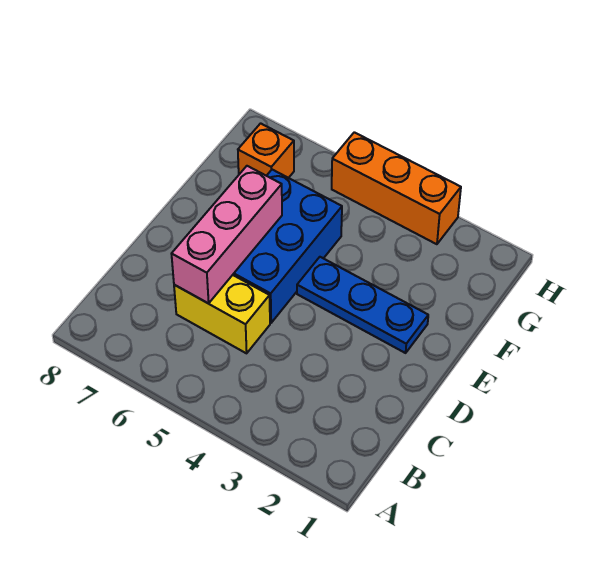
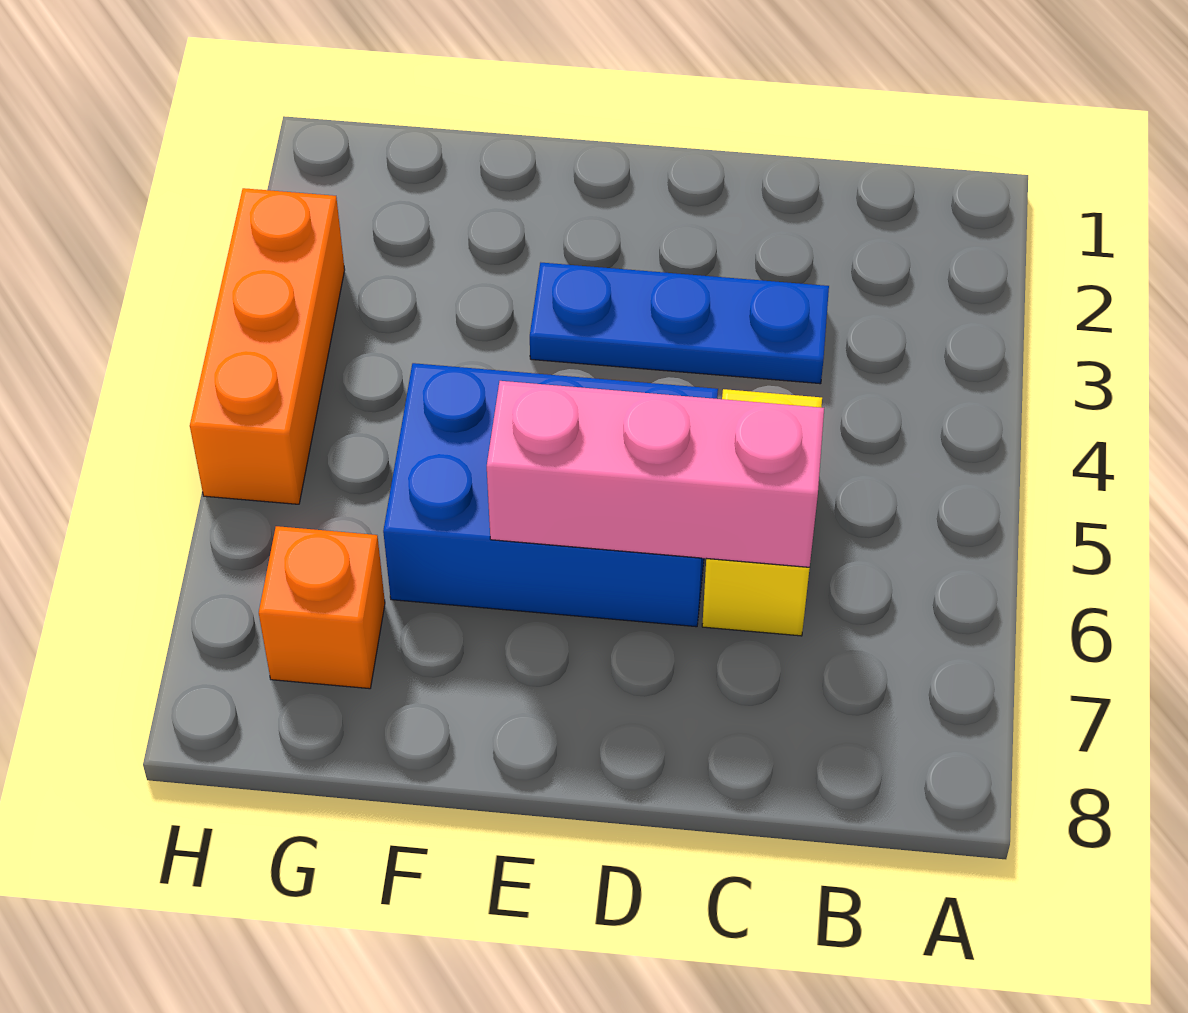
blue 1x3 plate [297,257,428,353] -> blue 1x3 plate turned to [530,263,829,384]

